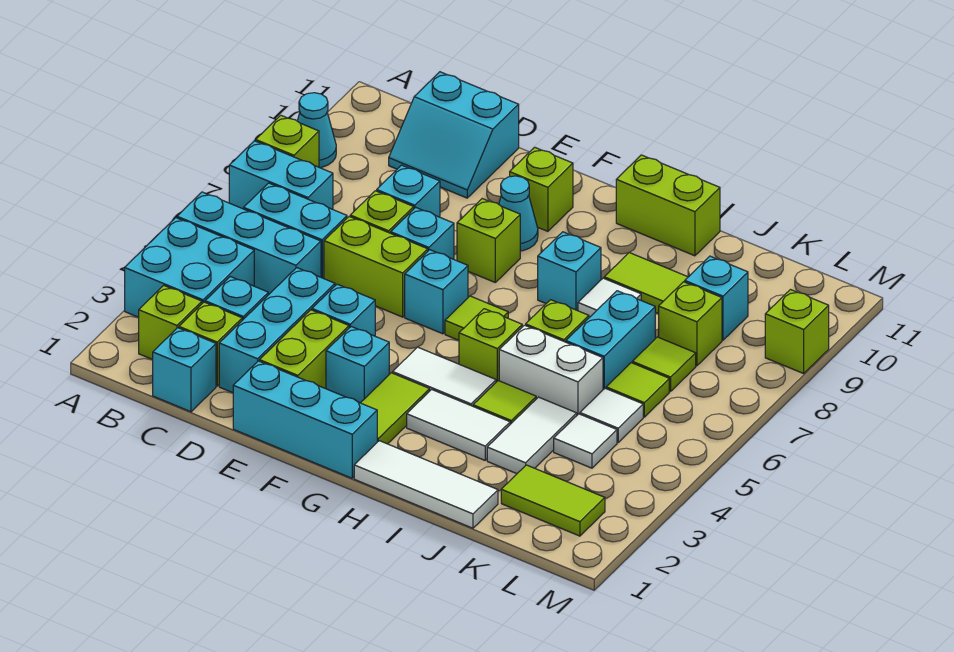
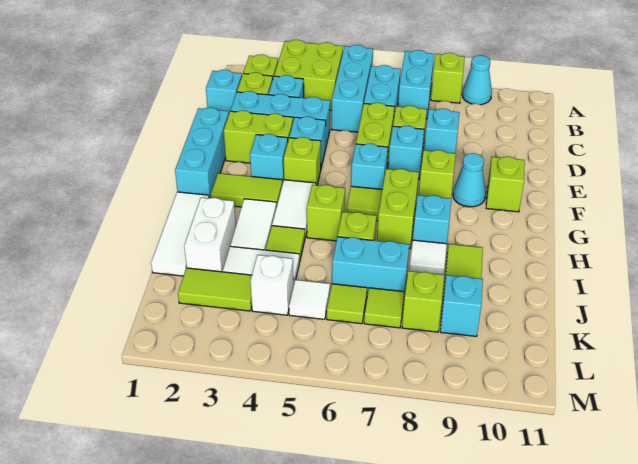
cyan 2x2 brick [125,218,254,317] -> lime 2x2 brick [274,40,343,110]
cyan 2x2 slope [389,72,519,198] -> none
lime 1x2 brick [616,155,720,256] -> lime 1x2 brick moved to [377,169,419,249]
white 1x2 brick [499,325,603,415] -> white 1x2 brick moved to [184,198,236,272]
lime 1x2 tile [501,465,605,536] -> lime 1x2 tile turned to [178,268,252,311]
white 1x1 tile [554,414,617,468] -> white 1x1 brick [251,255,293,315]
lime 1x1 brick [765,290,829,374] -> lime 1x1 brick moved to [284,137,321,185]

